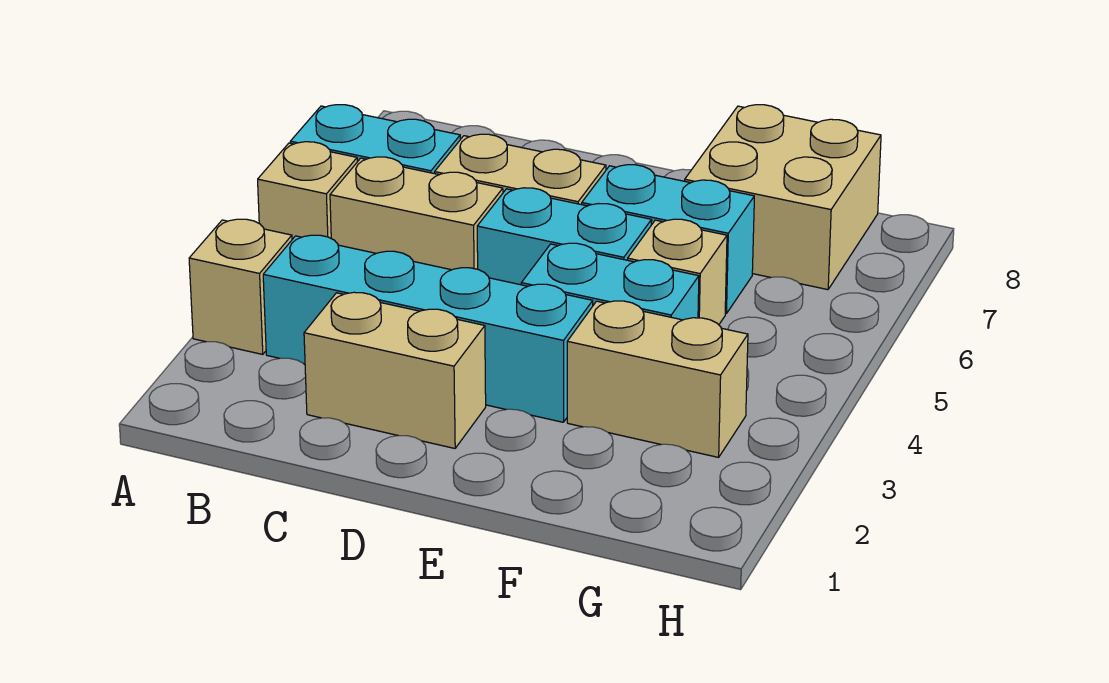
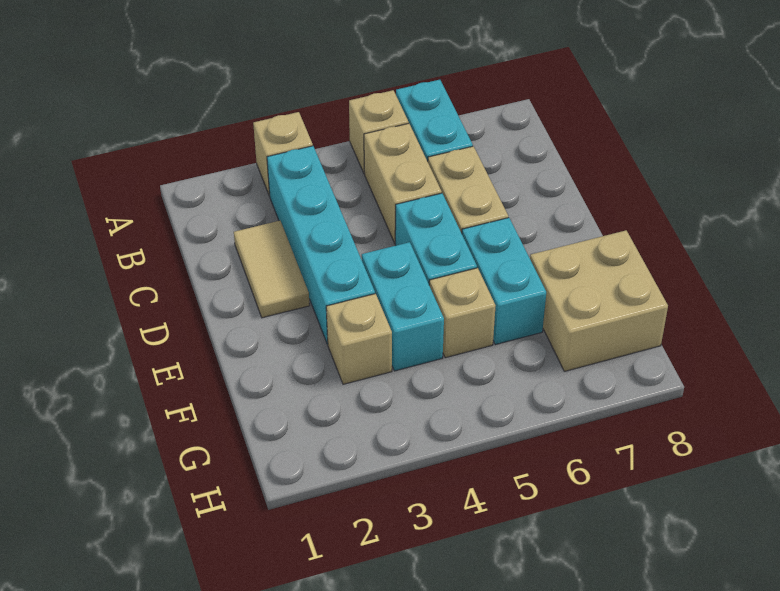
tan 1x2 brick [304,292,486,448] -> tan 1x2 tile [234,221,310,318]
tan 1x2 brick [567,301,748,457] -> tan 1x1 brick [326,294,392,384]

